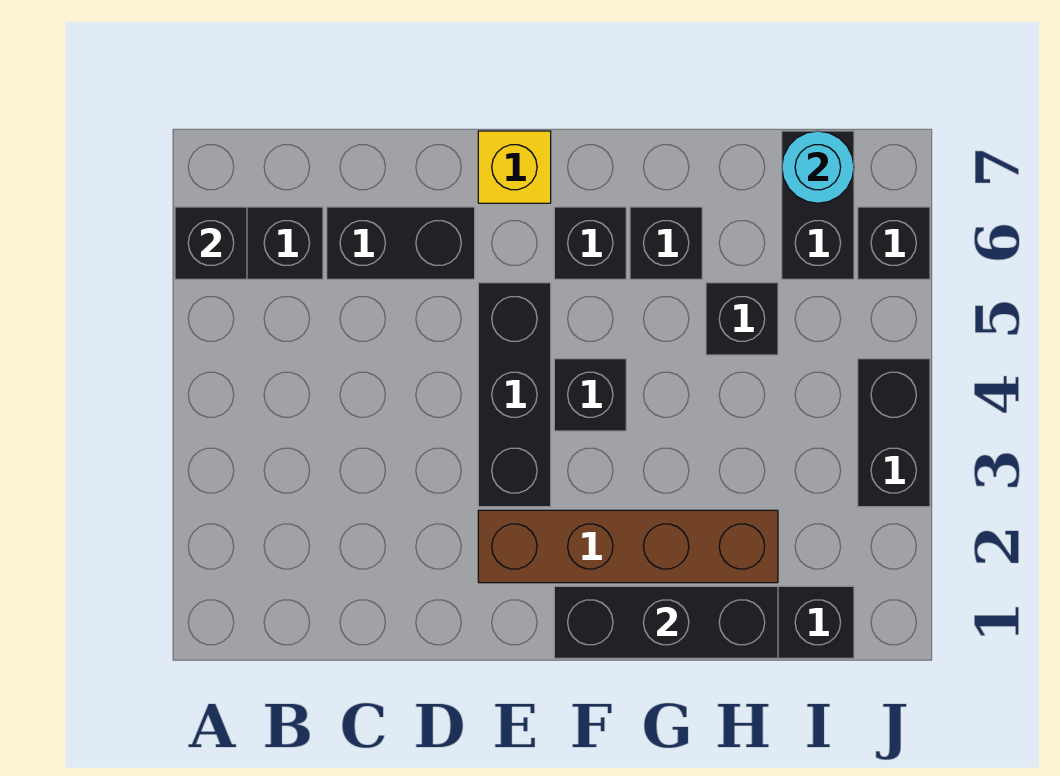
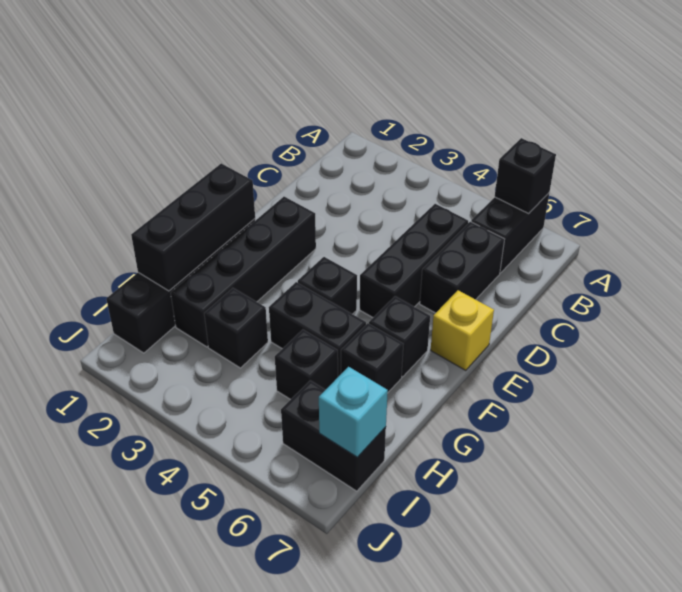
brown 1x4 brick [478,510,778,583] -> black 1x4 brick [171,197,316,347]
black 1x3 brick [478,283,551,507] -> black 1x3 brick turned to [360,204,468,317]
cyan 1x1 round brick [782,131,854,203] -> cyan 1x1 brick [319,367,388,457]
black 1x2 brick [858,359,930,507] -> black 1x2 brick moved to [269,282,366,377]
black 1x1 brick [858,207,930,279] -> black 1x1 brick moved to [204,288,268,368]

